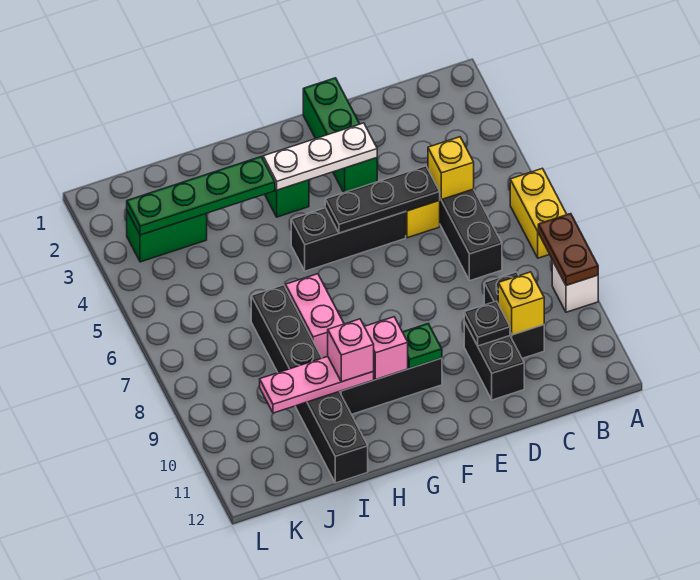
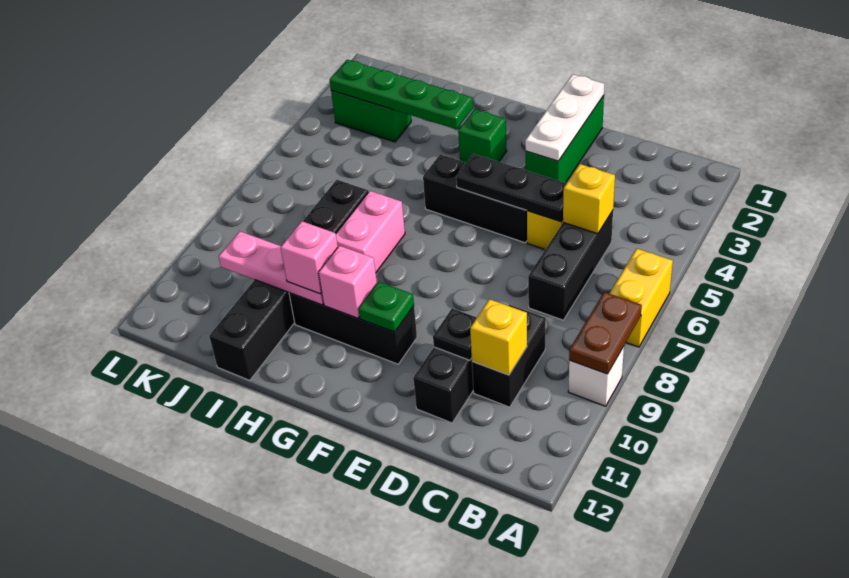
white 1x3 plate [263,123,377,190] -> white 1x3 plate turned to [525,74,604,161]

